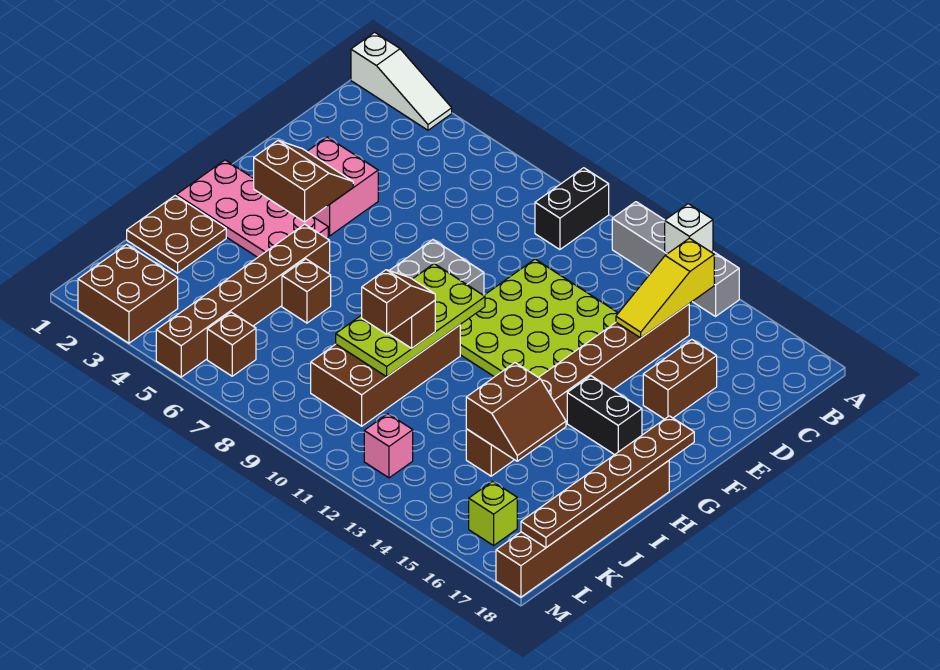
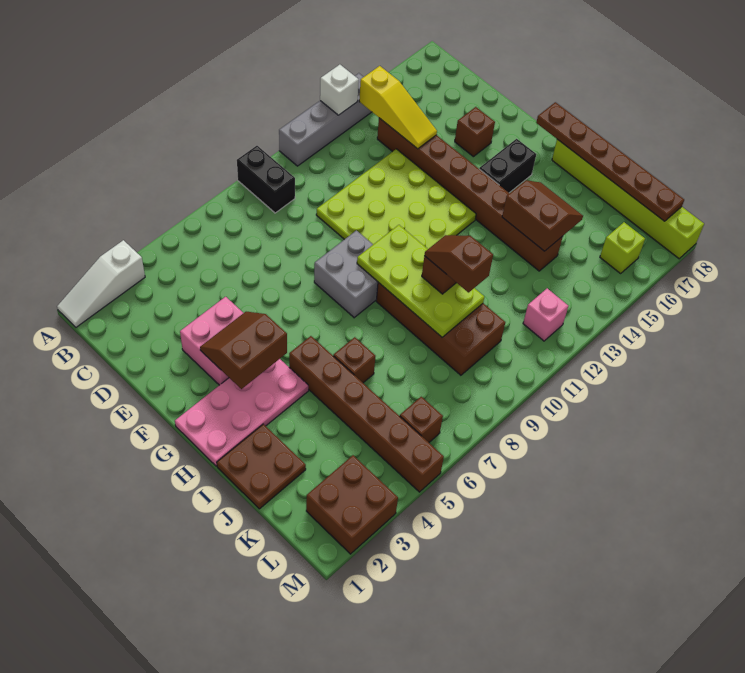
white 1x3 slope [351,32,452,130] -> white 1x3 slope turned to [57,240,145,327]
brown 1x2 brick [643,340,717,419] -> brown 1x1 brick [455,107,495,157]
brown 1x6 brick [496,461,669,597] -> lime 1x6 brick [552,139,704,259]

